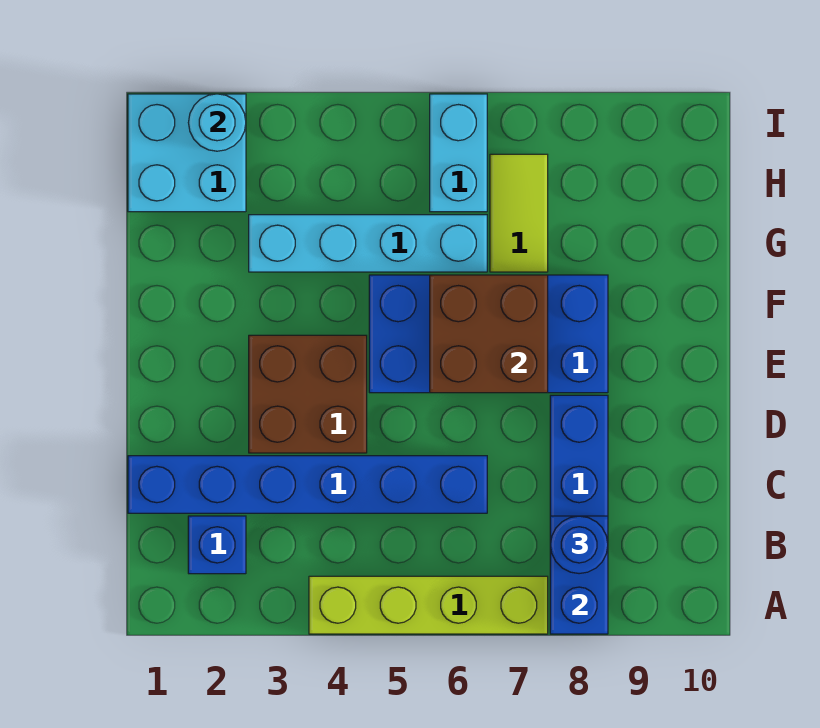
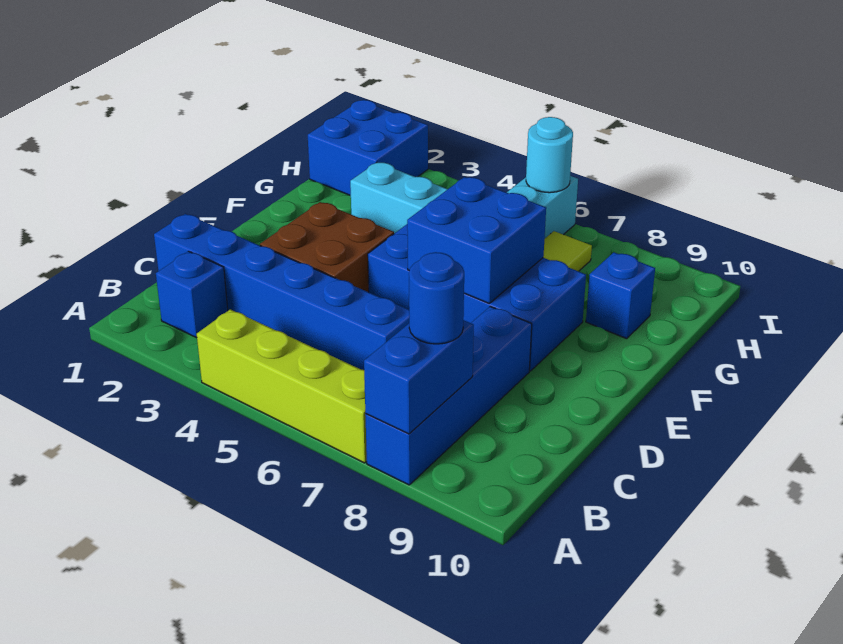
brown 2x2 brick [430,275,548,393] -> blue 2x2 brick [407,177,546,303]
none -> blue 1x1 brick [586,252,655,339]
cyan 2x2 brick [128,94,246,212] -> blue 2x2 brick [308,100,428,195]
cyan 1x1 round brick [188,94,246,151] -> cyan 1x1 round brick moved to [526,117,573,193]

